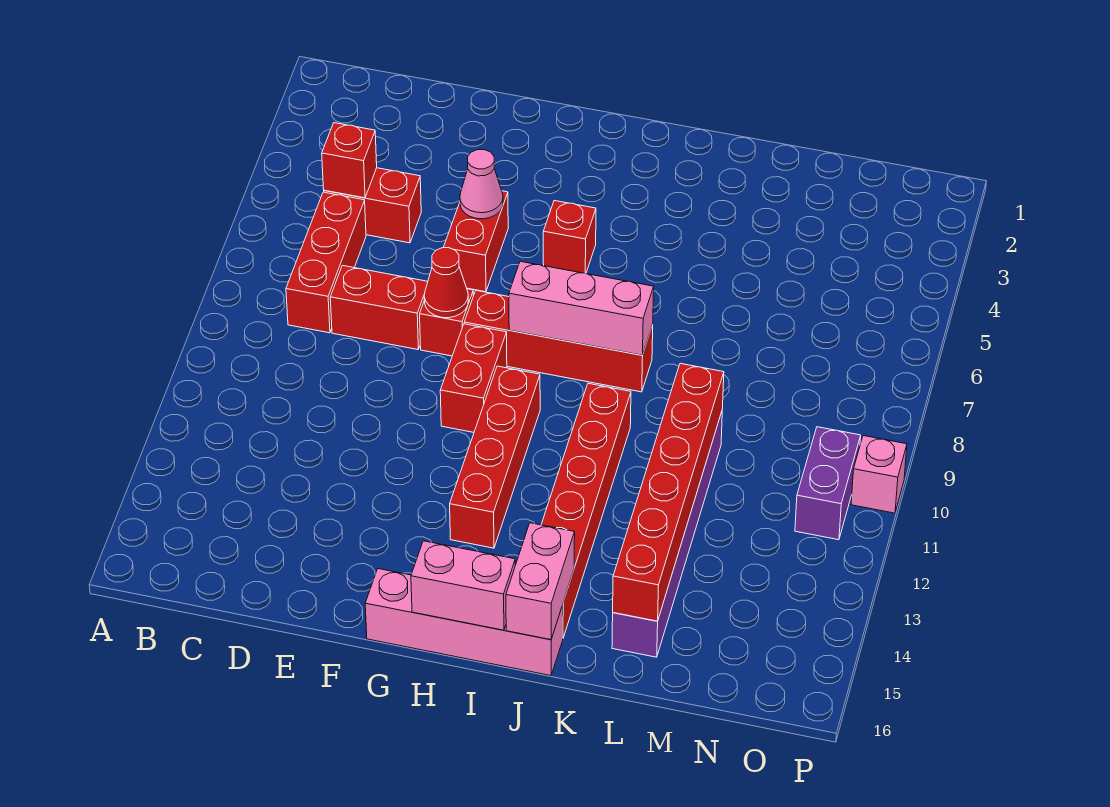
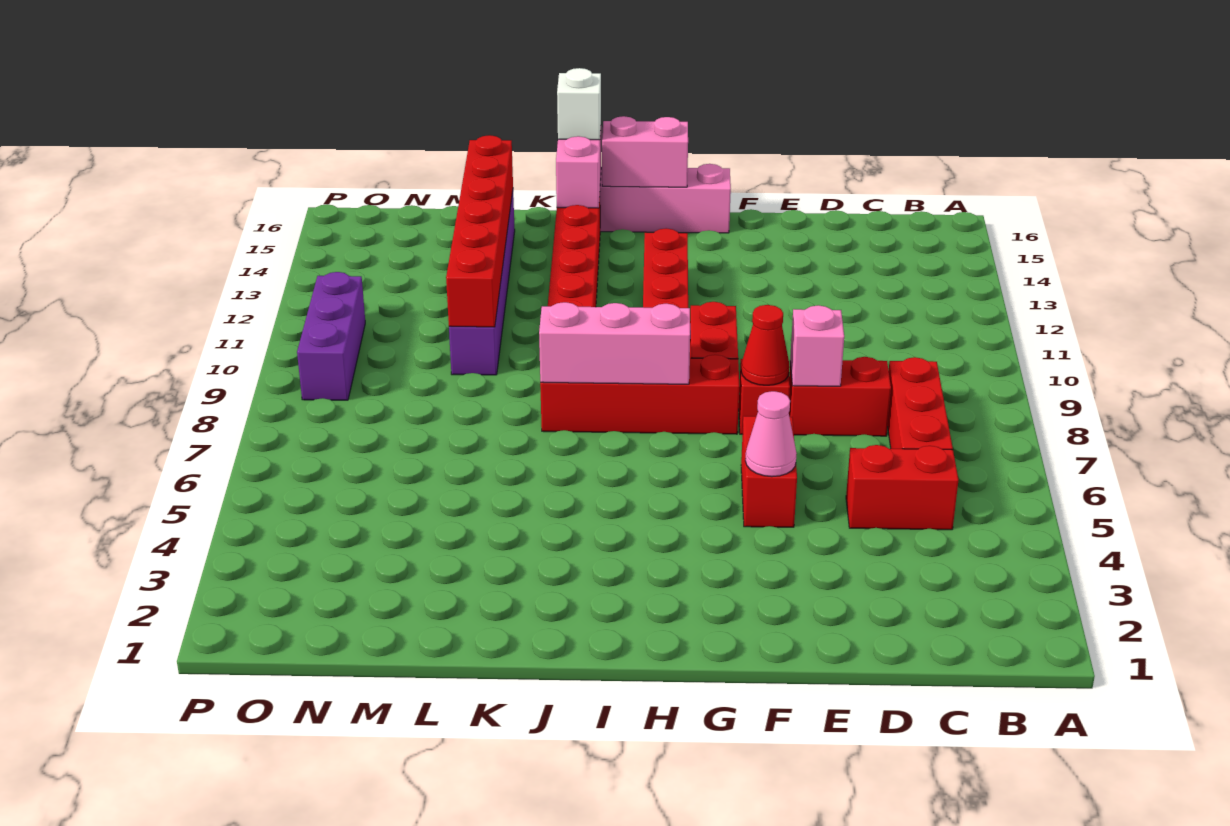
red 1x1 brick [322,123,377,198] -> none
red 1x1 brick [543,201,596,273] -> none
none -> white 1x1 brick [557,68,601,140]
purple 1x2 brick [795,427,861,540] -> purple 1x3 brick [297,272,365,400]
pink 1x1 brick [851,436,907,513] -> pink 1x1 brick moved to [790,305,844,386]

